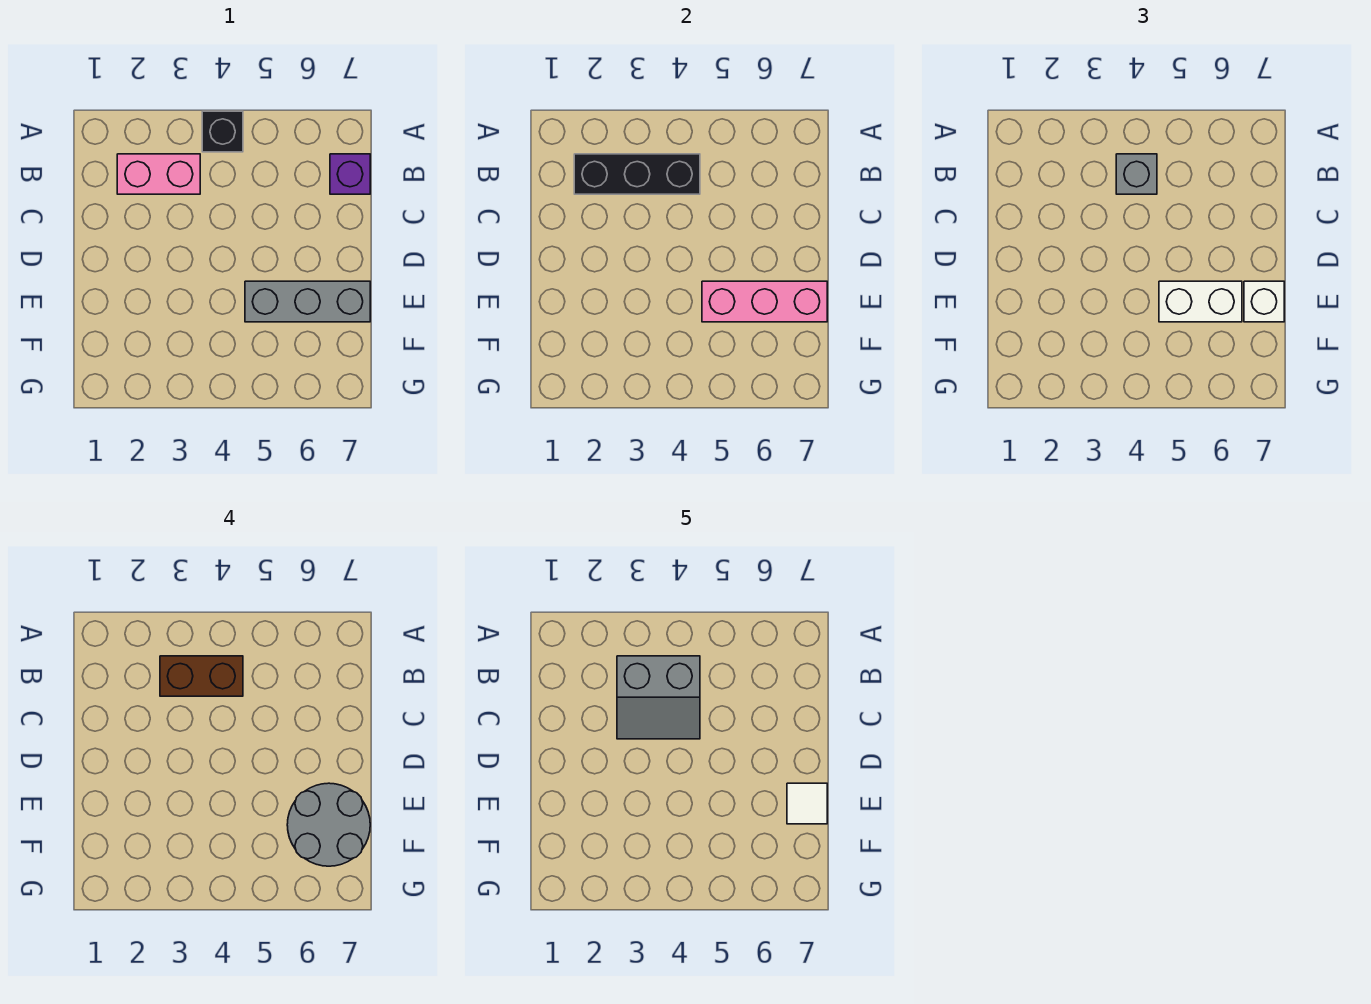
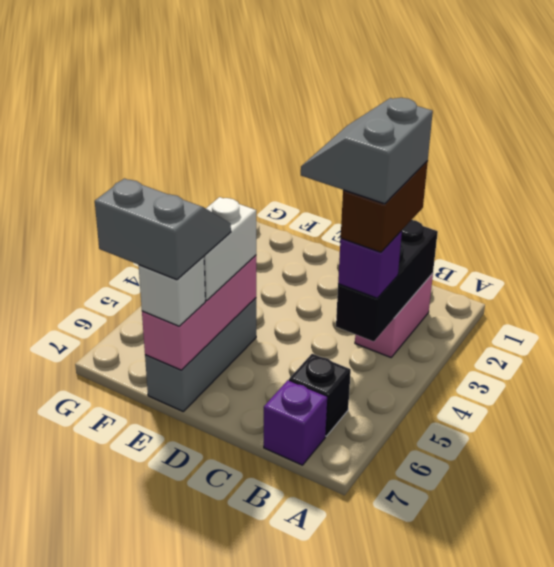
black 1x1 brick [202,111,243,152] -> black 1x1 brick moved to [289,354,351,436]
grey 1x1 brick [1116,154,1157,194] -> purple 1x1 brick [338,231,402,298]
grey 2x2 round brick [287,783,370,866] -> grey 2x2 slope [95,179,231,280]
white 1x1 tile [787,783,827,824] -> none

